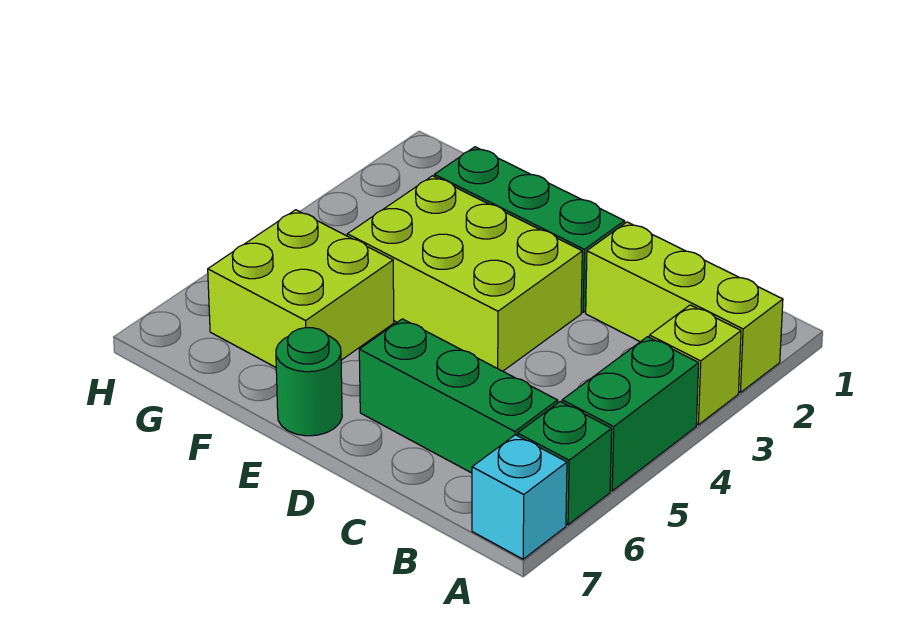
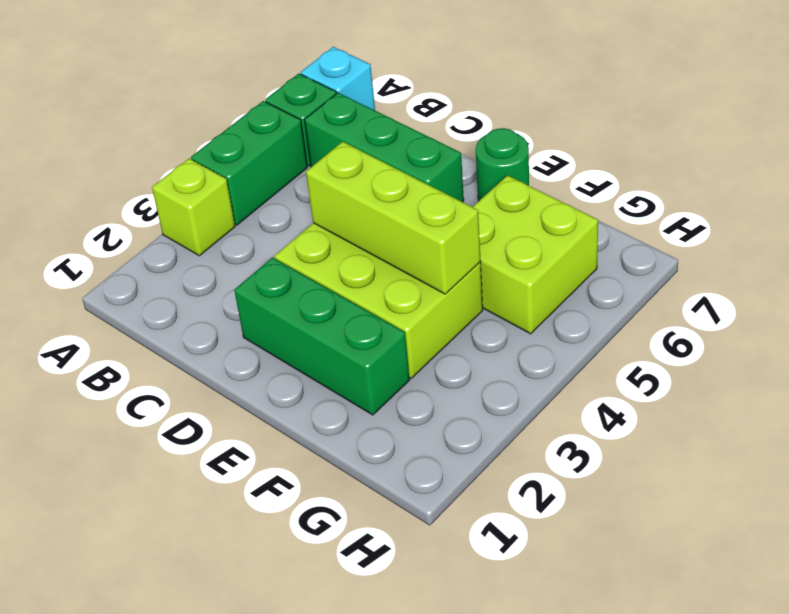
lime 1x3 brick [586,222,783,392] -> lime 1x3 brick moved to [306,142,481,294]

